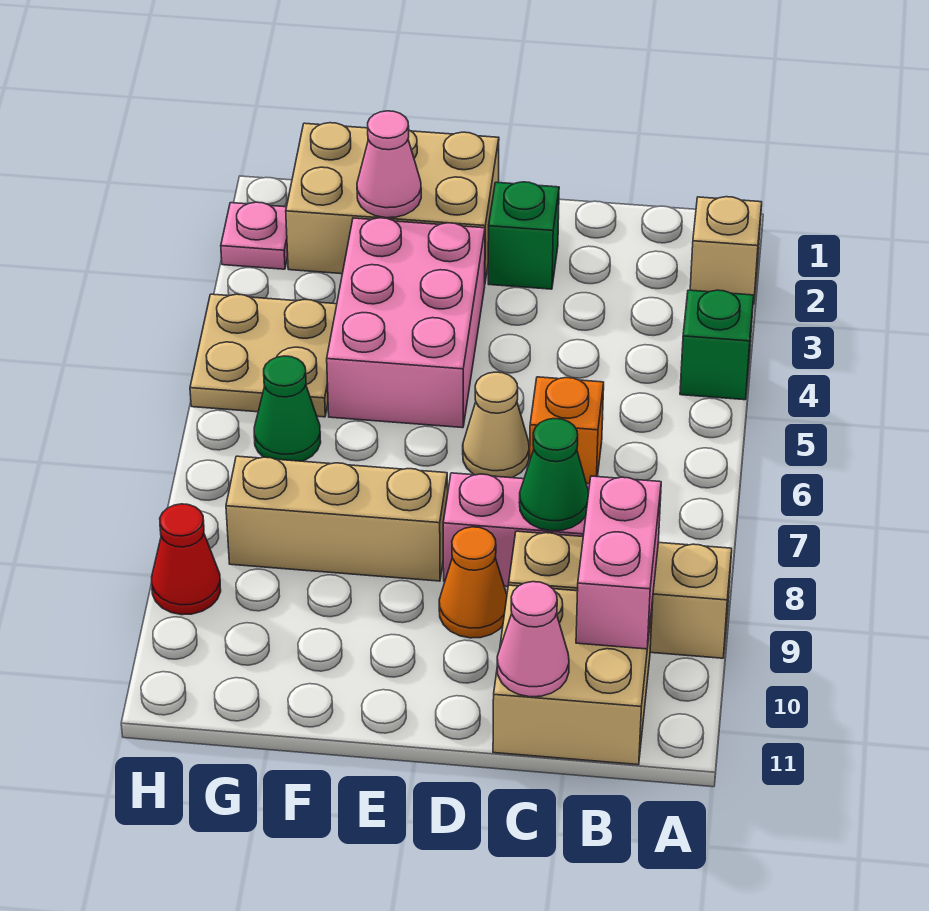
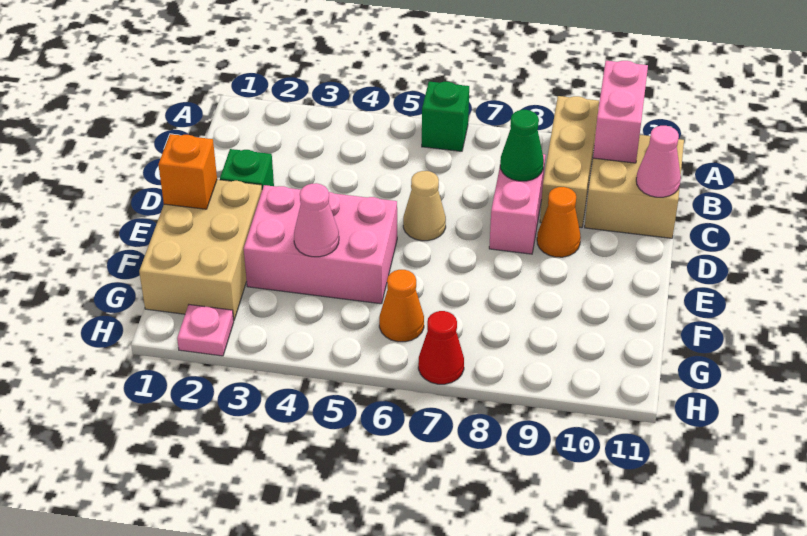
tan 1x1 brick [690,197,762,304] -> none
green 1x1 brick [680,290,754,400] -> green 1x1 brick moved to [422,82,469,151]
pink 1x2 brick [576,476,661,649] -> pink 1x2 brick turned to [593,61,648,163]
orange 1x1 brick [530,377,604,484] -> orange 1x1 brick moved to [158,134,217,209]
tan 1x3 brick [226,456,448,581] -> none
pink 1x1 cone [357,111,421,218] -> pink 1x1 cone moved to [294,183,339,257]
tan 2x2 plate [190,294,337,417] -> none
green 1x1 cone [254,356,321,461] -> orange 1x1 cone [379,270,424,342]
red 1x1 cone [152,504,221,615] -> red 1x1 cone moved to [418,311,464,384]

